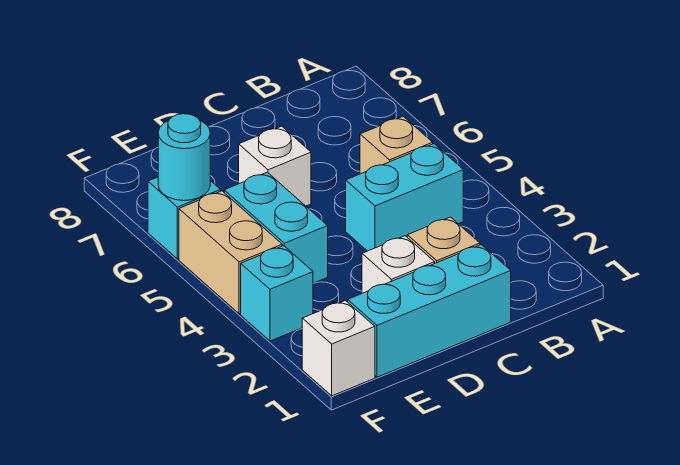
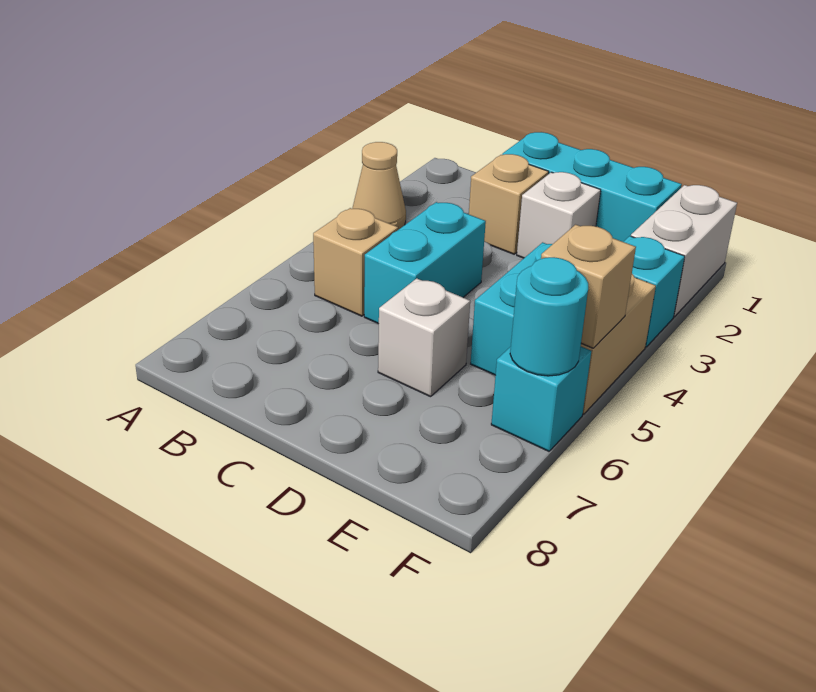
none -> tan 1x1 cone [352,142,406,230]
cyan 1x2 brick [346,144,463,251] -> cyan 1x2 brick turned to [364,202,486,324]
white 1x1 brick [302,300,375,396] -> white 1x2 brick [631,185,737,317]
none -> tan 1x1 brick [541,225,636,348]

